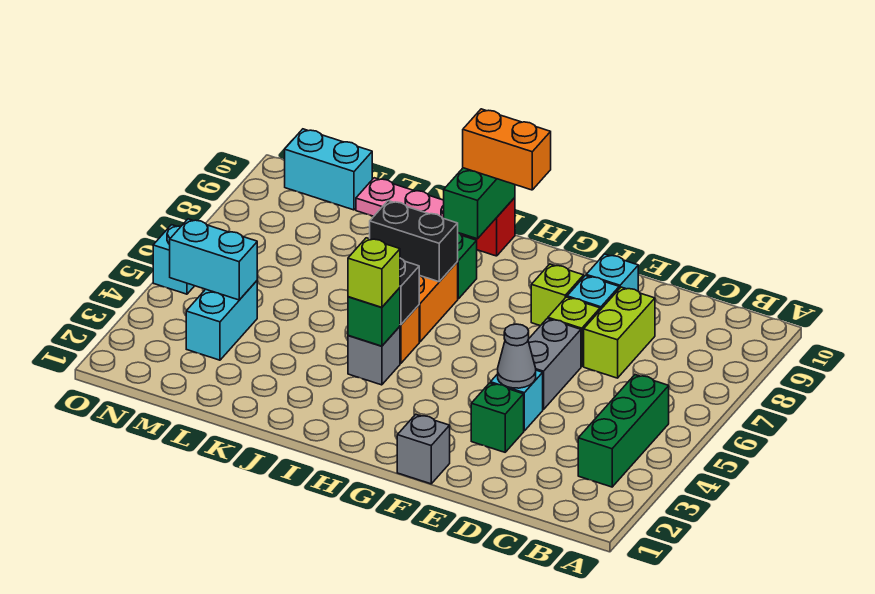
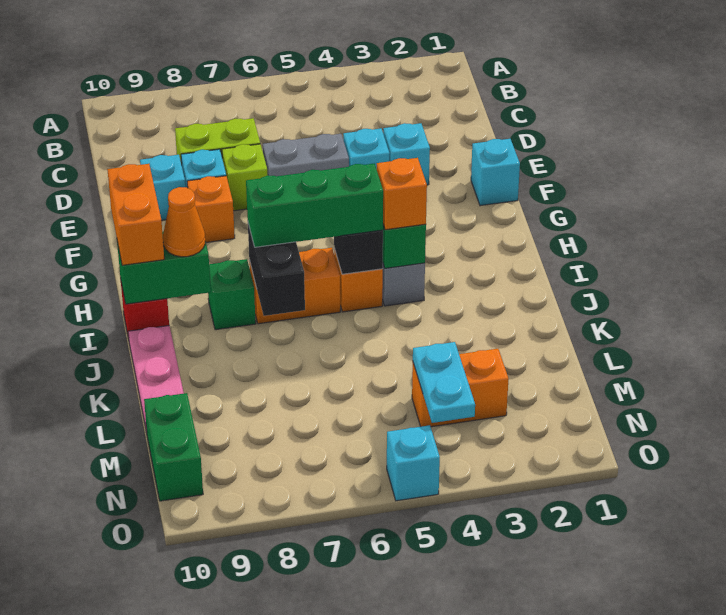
green 1x3 brick [578,375,669,487] -> green 1x3 brick moved to [246,164,383,247]
green 1x1 brick [471,383,524,452] -> cyan 1x1 brick [383,123,430,185]
grey 1x1 cone [498,324,536,388] -> none
grey 1x1 brick [397,414,450,484] -> cyan 1x1 brick [471,139,520,206]
lime 1x1 brick [531,264,584,326] -> orange 1x1 brick [187,176,235,242]
lime 1x1 brick [348,238,400,308] -> orange 1x1 brick [377,158,427,230]
none -> orange 1x1 cone [163,187,205,257]
cyan 1x2 brick [186,281,257,360] -> orange 1x2 brick [412,349,509,427]
cyan 1x2 brick [170,219,257,300] -> cyan 1x2 plate [413,342,475,423]
cyan 1x2 brick [285,129,372,210] -> green 1x2 brick [144,393,203,501]

